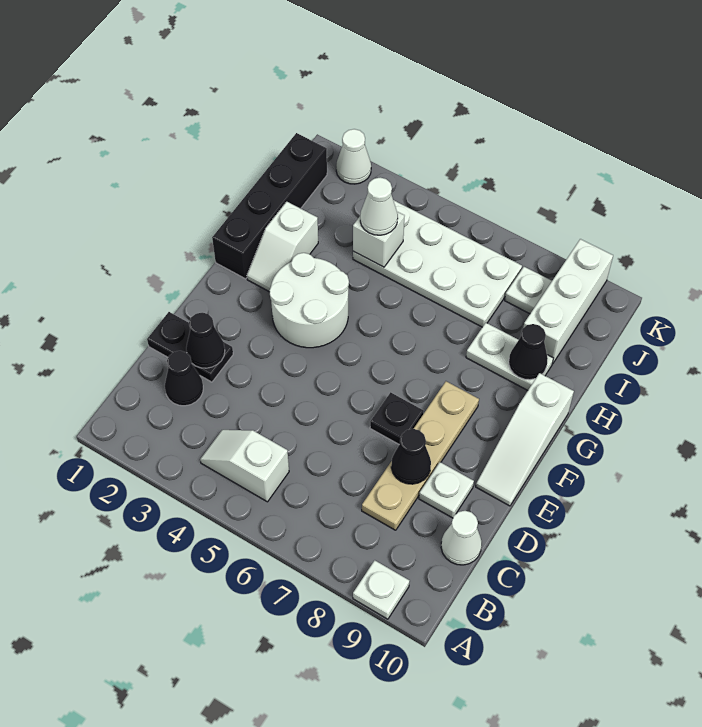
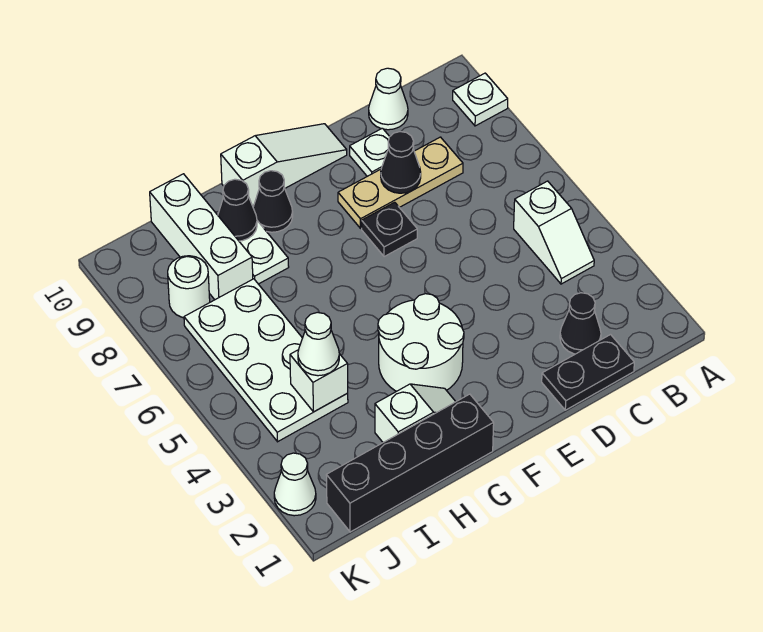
tan 1x4 plate [362,381,479,530] -> tan 1x3 plate [338,137,463,228]
black 1x2 plate [147,312,233,382] -> black 1x2 plate turned to [542,335,634,410]
black 1x1 cone [186,313,225,368] -> black 1x1 cone moved to [253,171,293,232]
white 1x3 brick [523,239,613,364] -> white 1x3 brick turned to [150,174,253,300]
white 1x1 plate [505,267,552,314] -> white 1x1 round brick [168,256,210,318]

